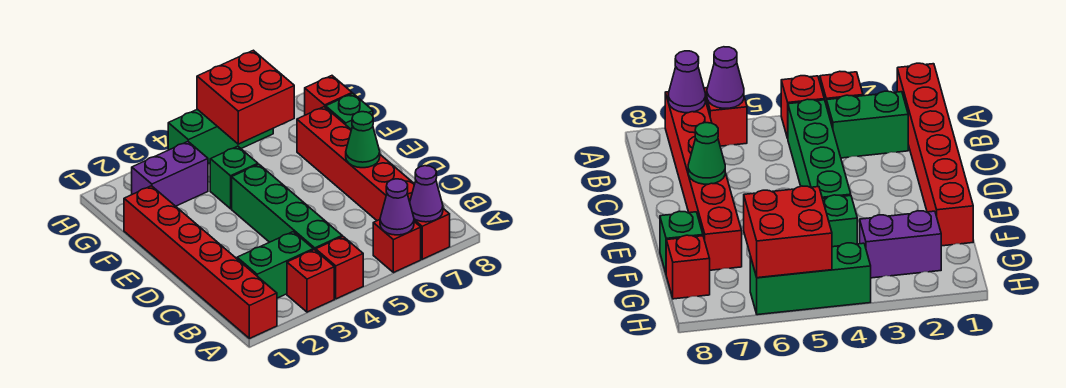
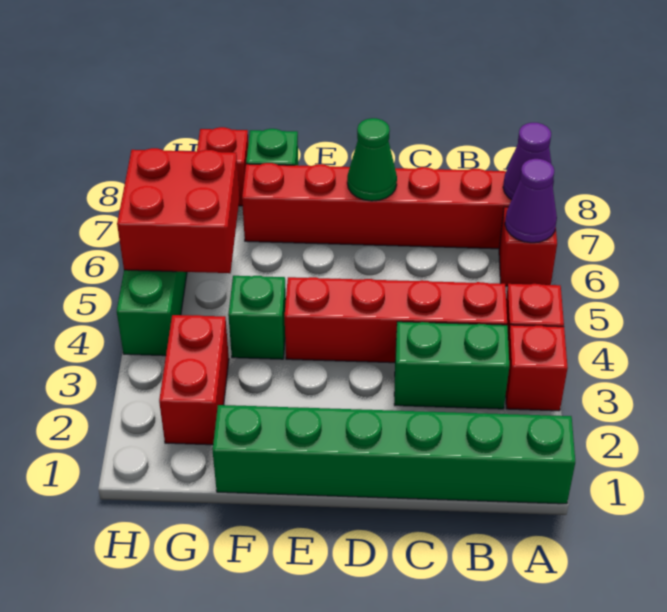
red 1x6 brick [124,186,277,338] -> green 1x6 brick [213,405,575,504]
green 1x2 brick [237,232,313,298] -> green 1x2 brick turned to [394,322,509,409]
green 1x4 brick [232,164,342,250] -> red 1x4 brick [285,277,507,363]
purple 1x2 brick [132,142,208,206] -> red 1x2 brick [159,315,229,445]

